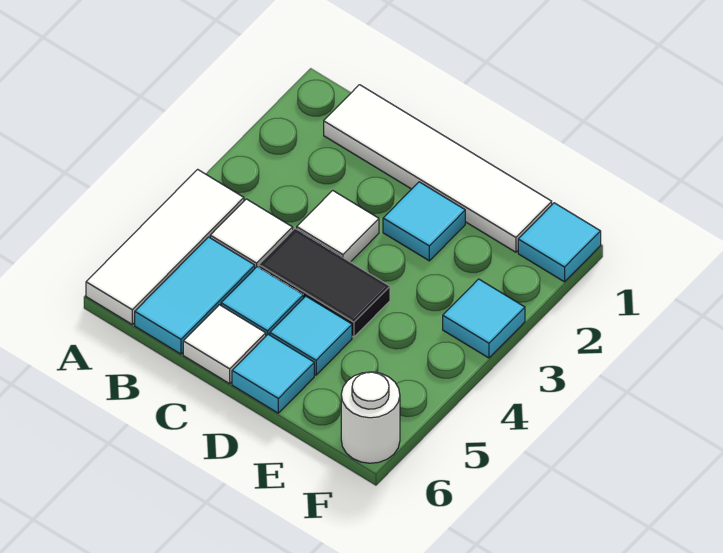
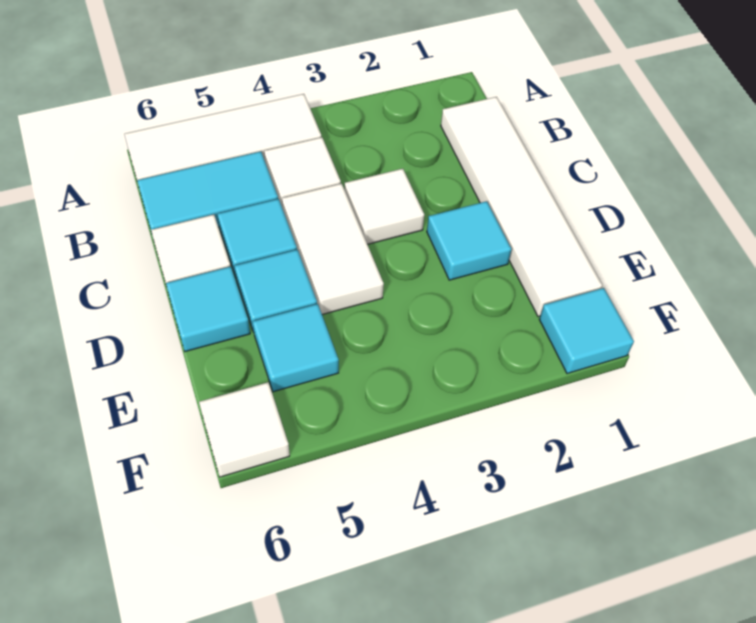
black 1x2 tile [259,229,390,337] -> white 1x2 tile [282,184,384,315]
cyan 1x1 tile [443,279,525,358] -> cyan 1x1 tile moved to [253,304,339,392]
white 1x1 round brick [341,372,400,463] -> white 1x1 tile [199,382,290,477]

